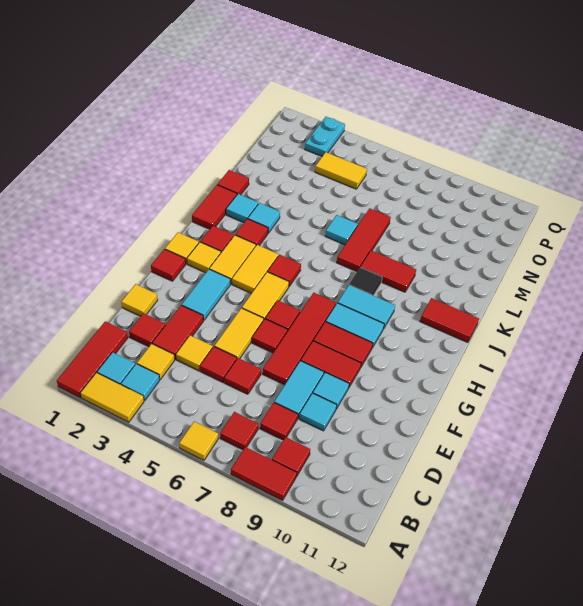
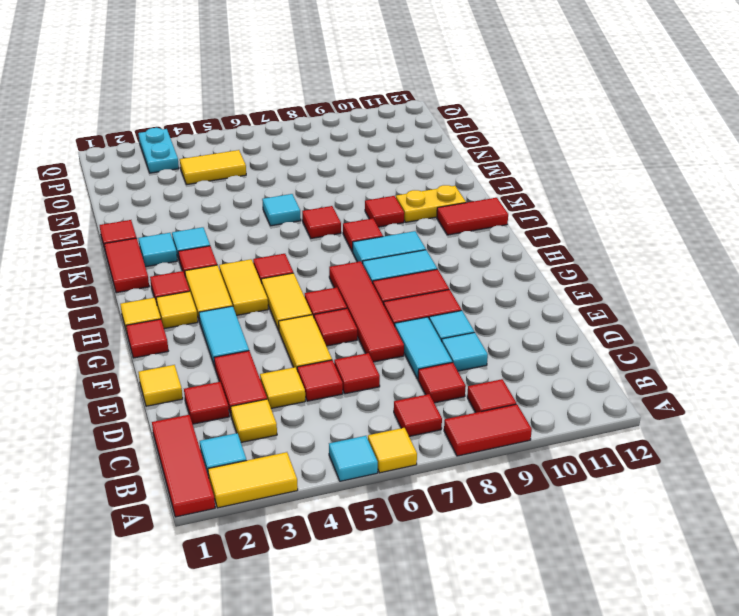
cyan 1x1 tile [121,364,160,400] -> cyan 1x1 tile moved to [329,436,378,481]
black 1x1 tile [349,267,382,295] -> red 1x1 tile [343,218,383,252]
red 1x3 tile [337,208,391,271] -> red 1x1 tile [302,206,341,238]
red 1x2 tile [361,250,416,292] -> red 1x1 tile [365,196,404,227]
none -> yellow 1x2 plate [396,185,466,222]

